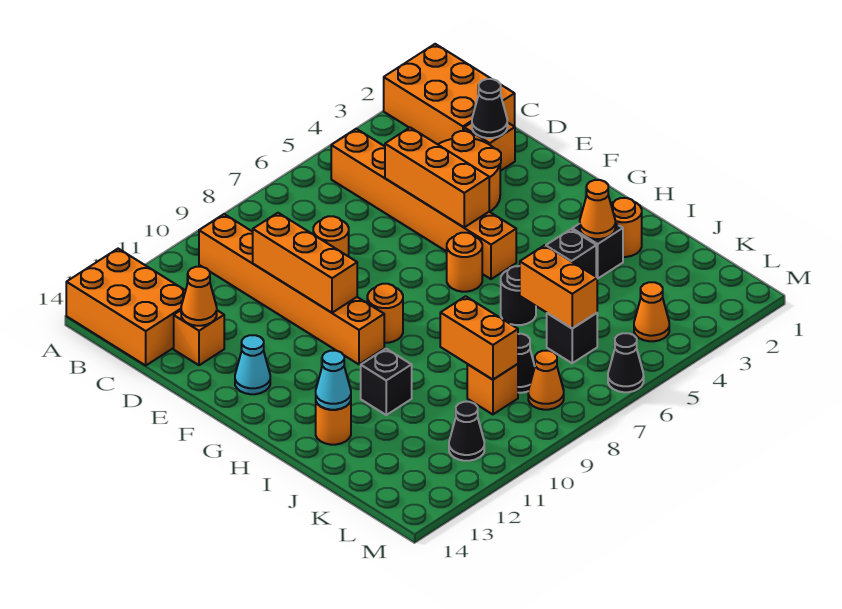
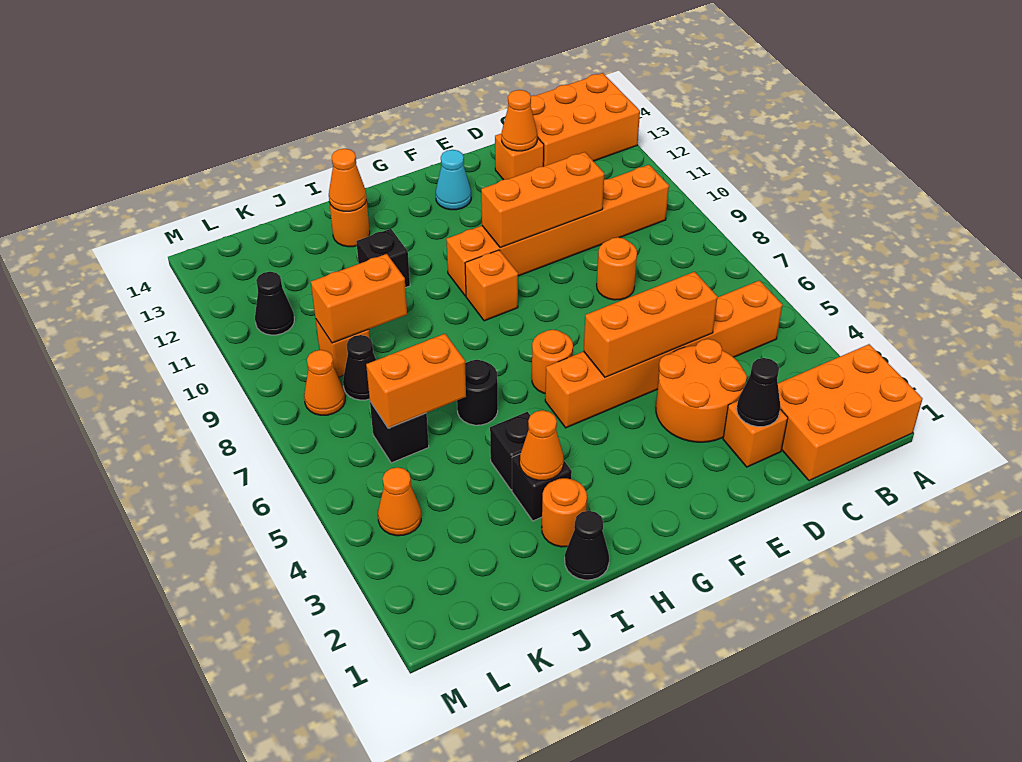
orange 1x1 round brick [367,284,403,343] -> orange 1x1 brick [465,250,518,321]
cyan 1x1 cone [316,351,351,410] -> orange 1x1 cone [329,149,366,211]
black 1x1 cone [608,333,644,392] -> black 1x1 cone moved to [565,511,609,580]

